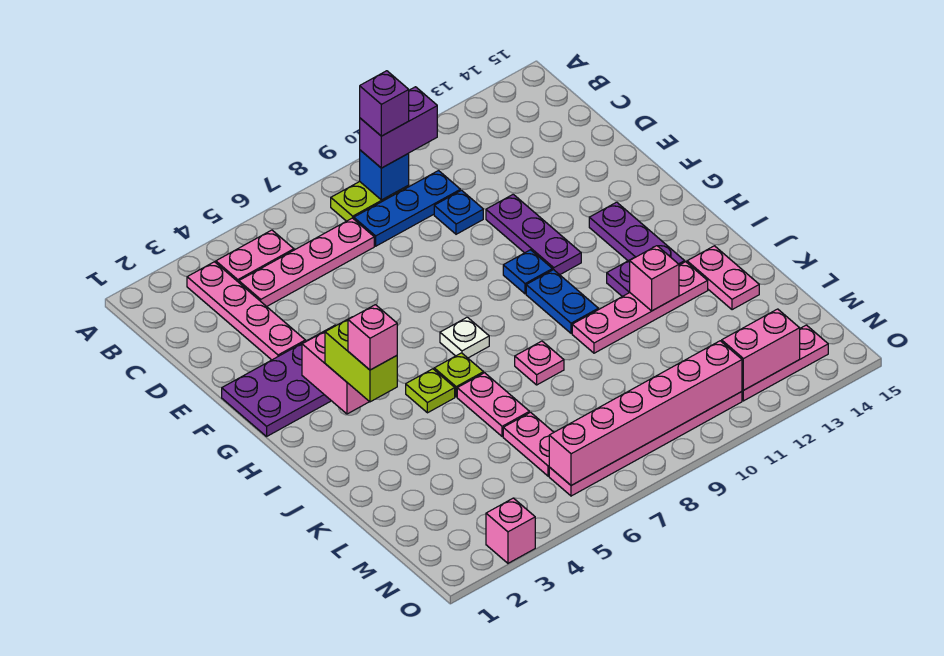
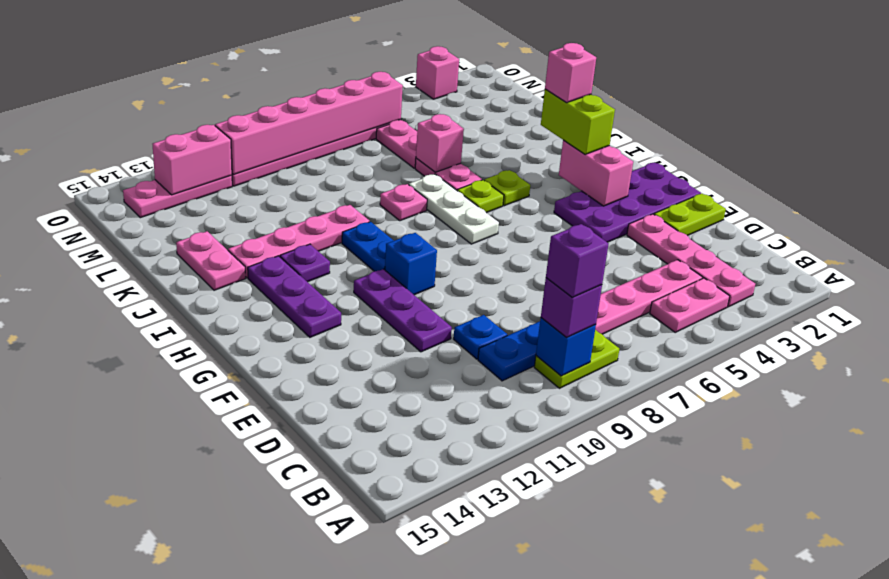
purple 1x2 brick [360,87,437,168] -> purple 1x1 brick [541,278,602,338]
none -> lime 1x2 plate [654,194,726,236]
blue 1x1 plate [503,250,552,294] -> blue 1x1 brick [385,233,437,295]
white 1x1 plate [440,317,489,358] -> white 1x3 plate [409,174,499,244]
pink 1x1 brick [630,246,679,311] -> pink 1x1 brick moved to [416,114,464,172]

